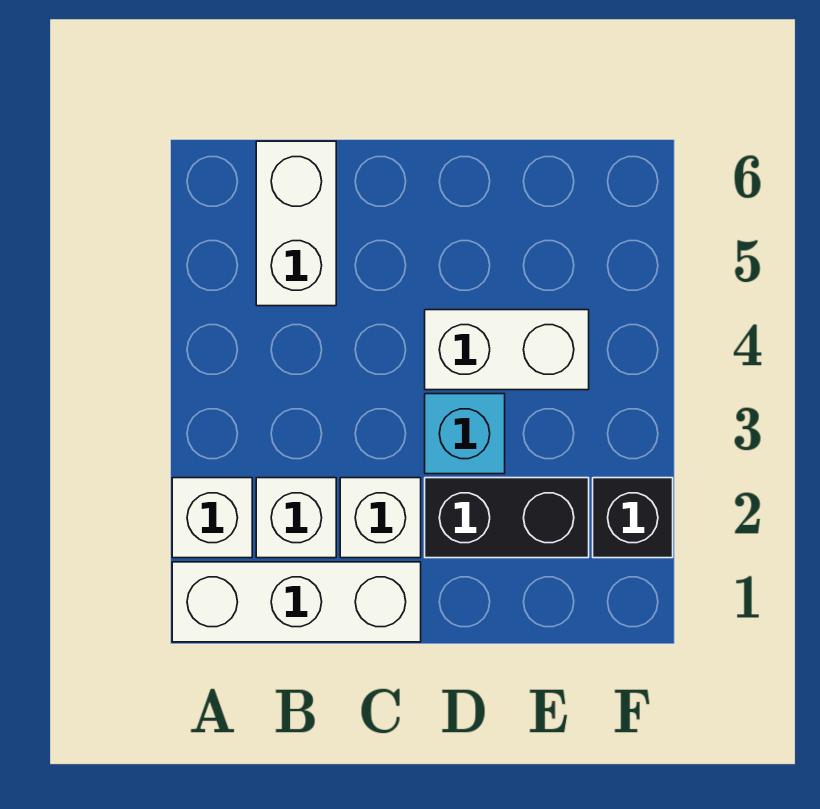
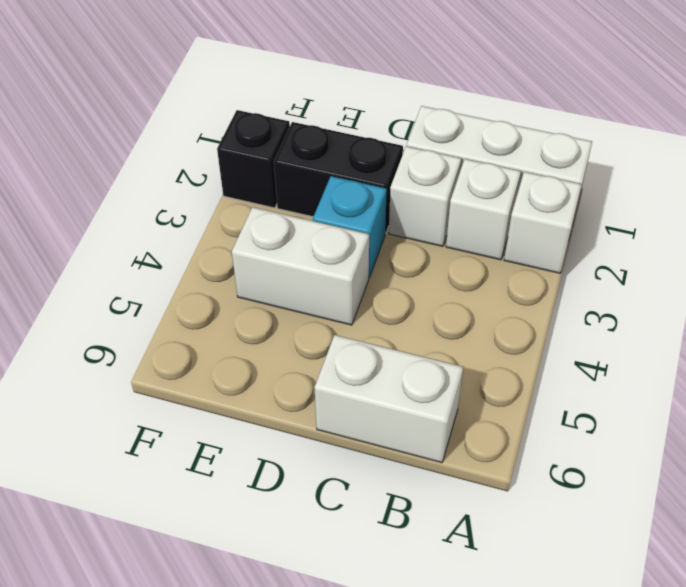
white 1x2 brick [256,141,336,306] -> white 1x2 brick turned to [314,335,463,463]

